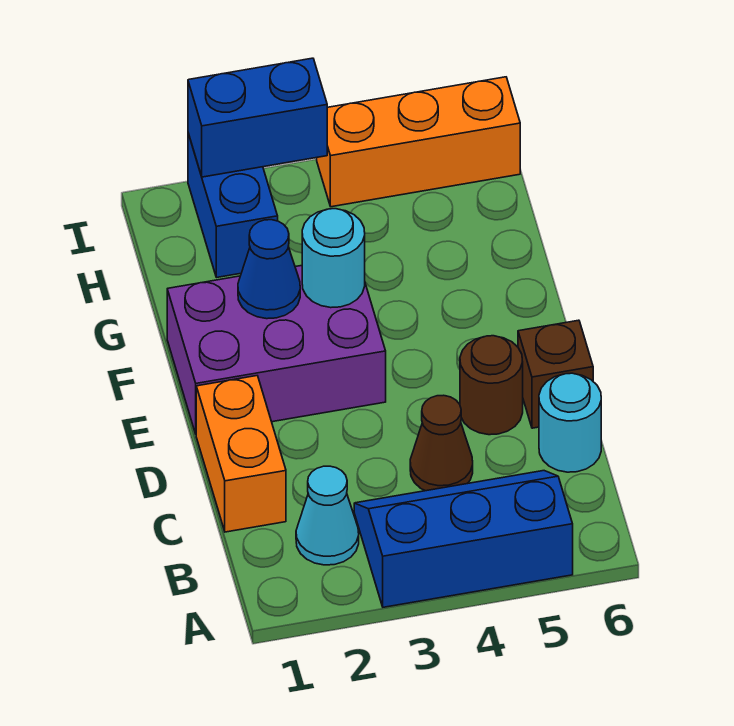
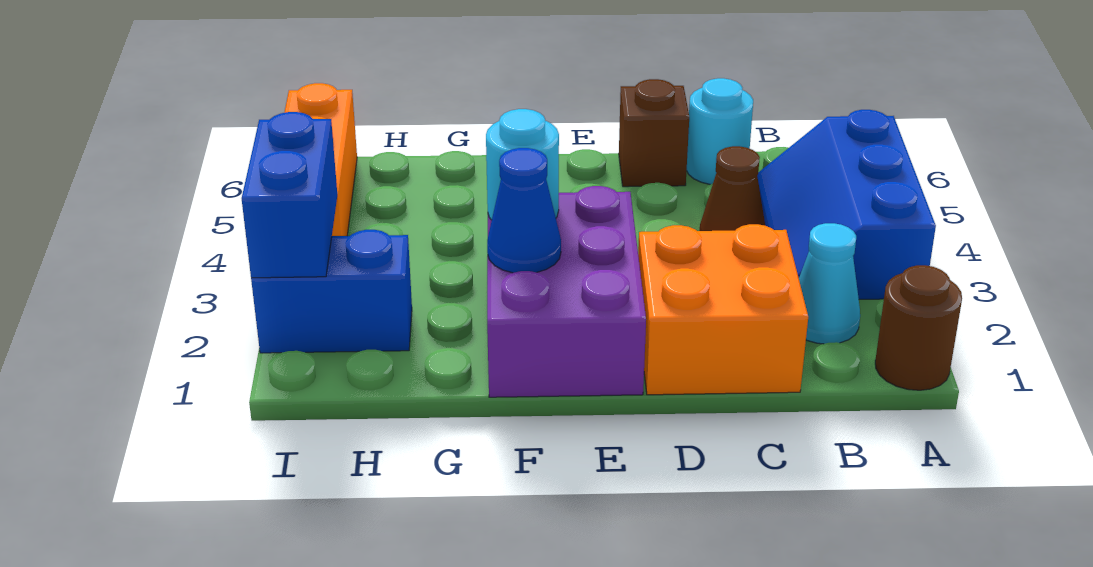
orange 1x2 brick [196,376,286,532] -> orange 2x2 brick [638,224,808,395]
brown 1x1 round brick [460,336,523,435] -> brown 1x1 round brick moved to [875,265,962,390]

